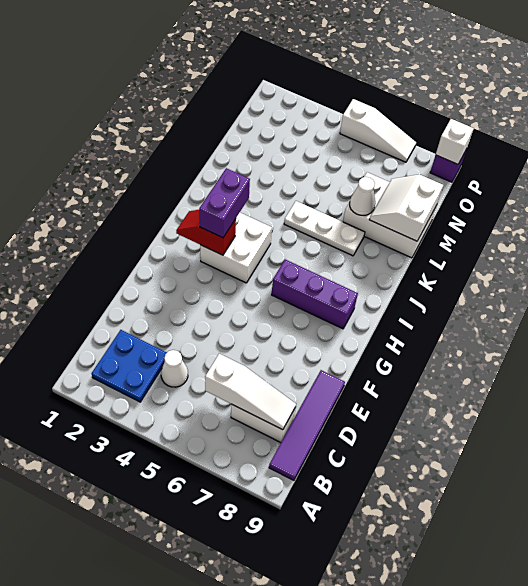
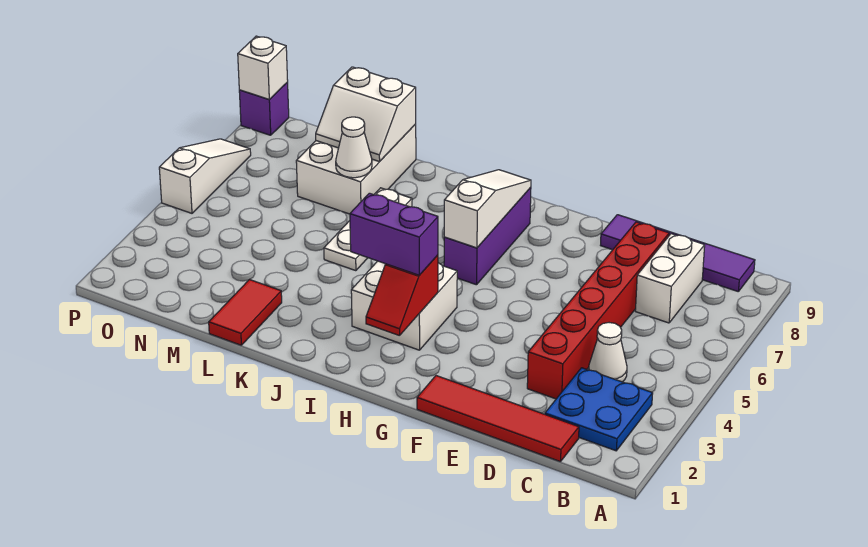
none -> red 1x4 tile [417,376,579,462]
white 1x3 slope [205,354,296,430] -> white 1x3 slope moved to [444,170,531,248]
none -> red 1x6 brick [527,222,669,399]
none -> red 1x2 tile [209,280,282,345]

